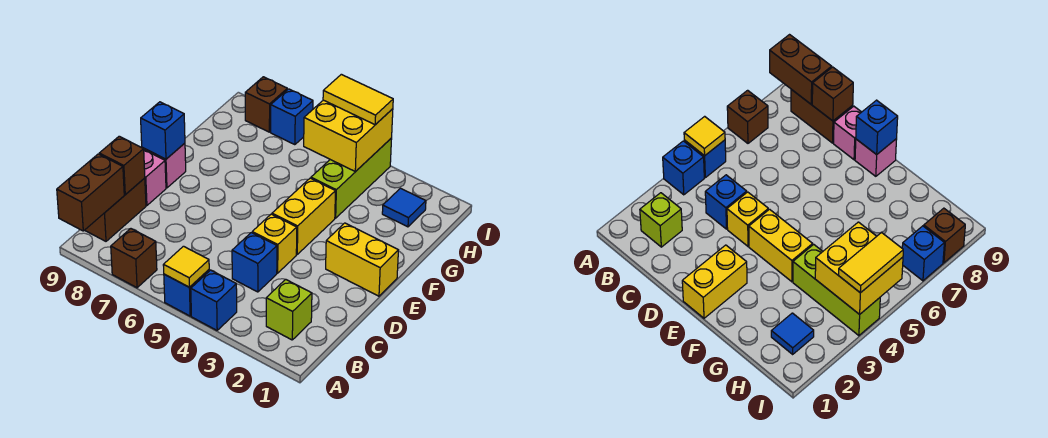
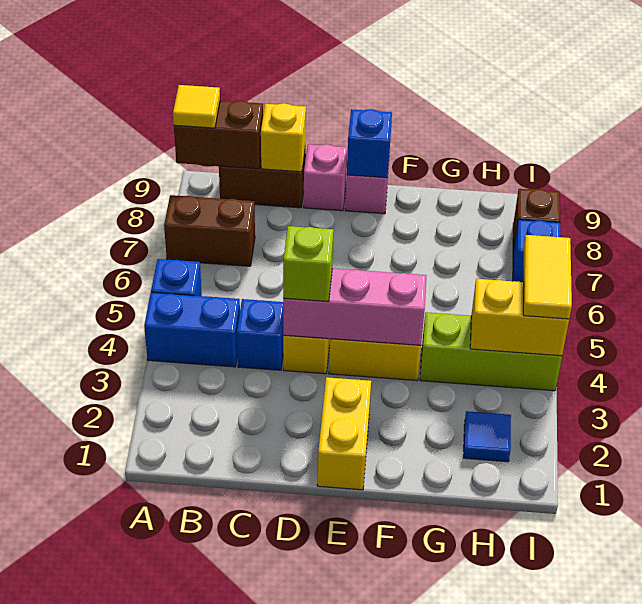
blue 1x1 brick [191,270,237,330] -> blue 1x2 brick [144,292,240,367]
yellow 1x1 tile [163,246,209,287] -> yellow 1x1 tile moved to [173,85,220,128]
brown 1x1 brick [111,229,157,288] -> brown 1x2 brick [164,195,255,266]
lime 1x1 brick [266,279,312,340] -> lime 1x1 brick moved to [283,226,334,302]
brown 1x1 brick [99,136,145,195] -> yellow 1x1 brick [261,103,306,172]
none -> pink 1x3 brick [283,268,427,345]
yellow 2x2 brick [304,100,393,172] -> yellow 1x2 brick [470,279,569,356]

